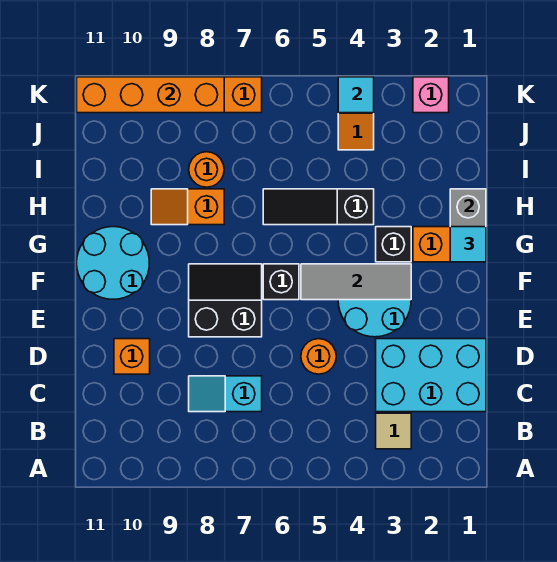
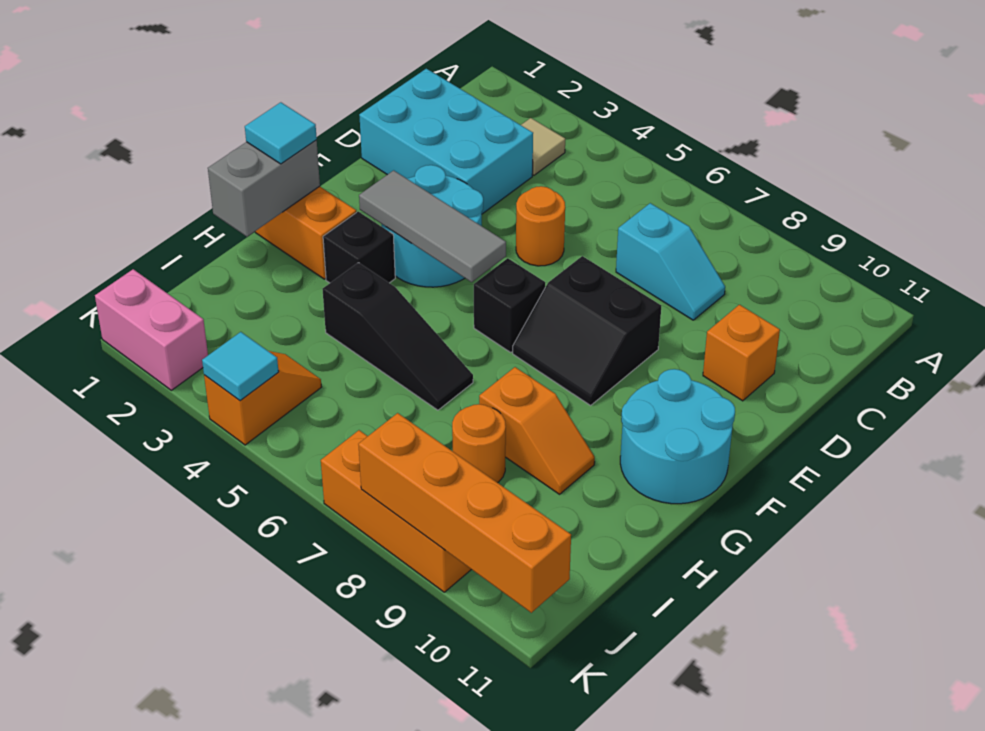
pink 1x1 brick [413,77,449,113] -> pink 1x2 brick [95,269,208,390]

